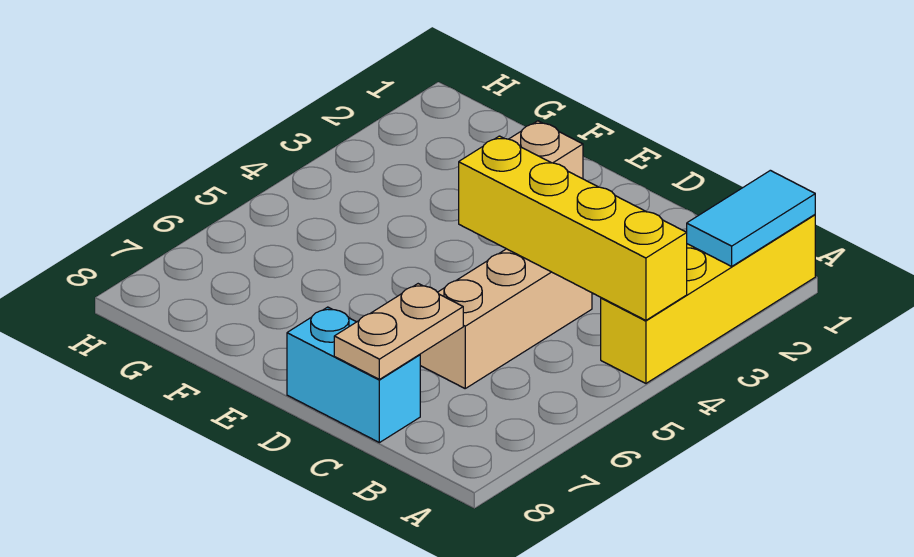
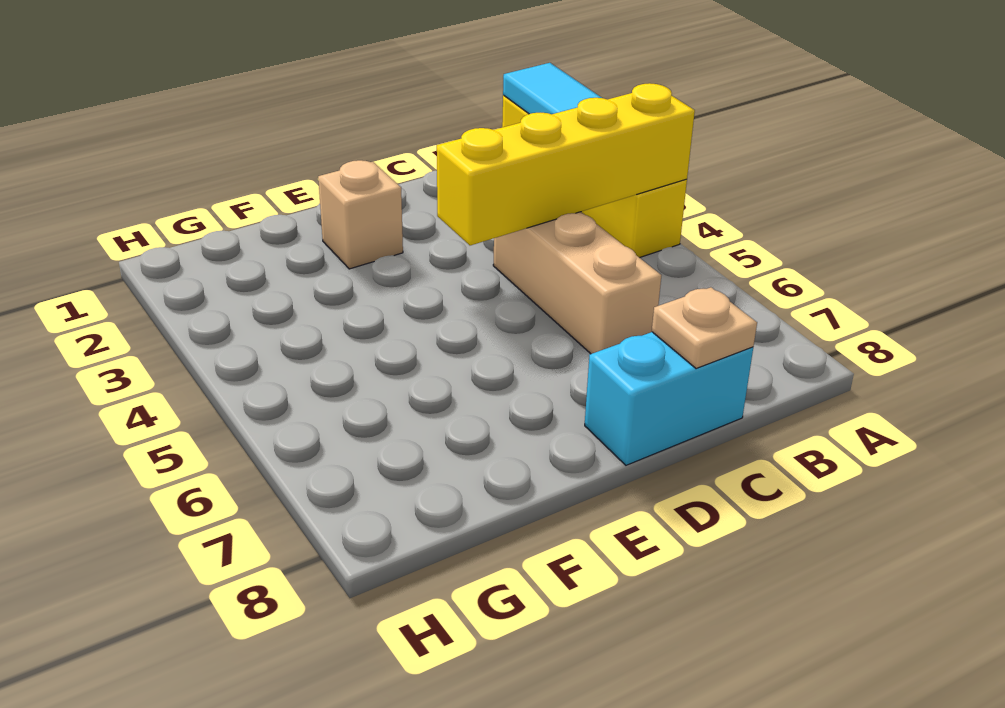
tan 1x2 plate [334,284,463,379] -> tan 1x1 plate [652,287,757,369]

